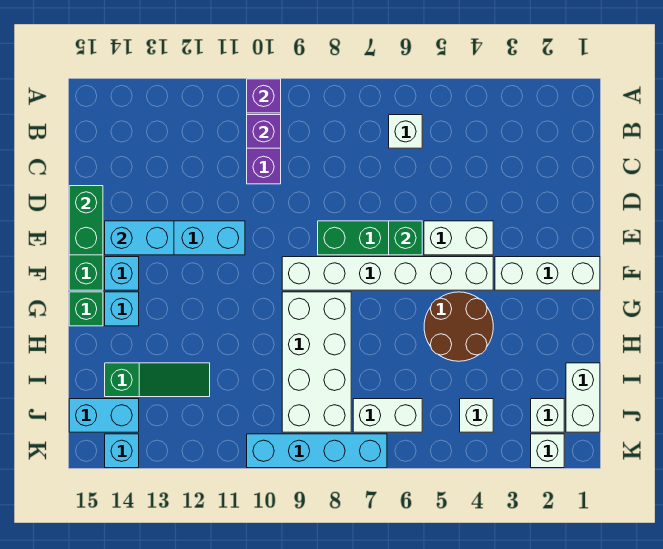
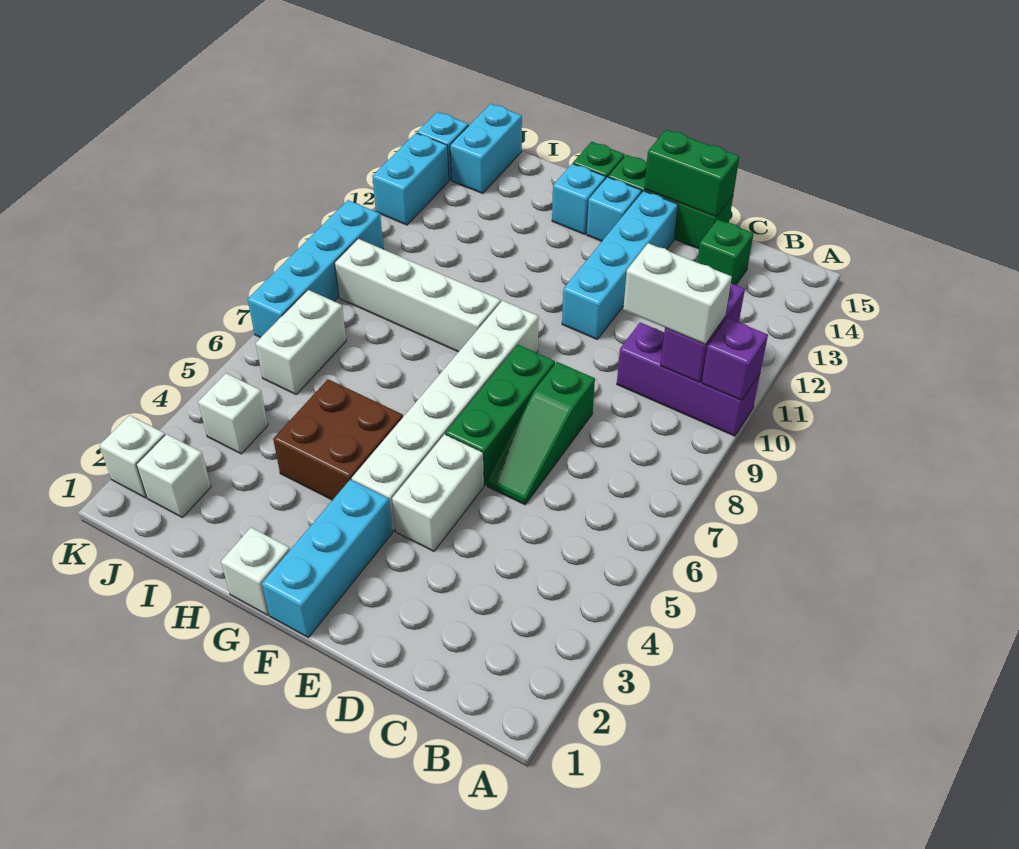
white 1x1 brick [389,115,422,148] -> white 1x1 brick moved to [221,527,290,615]
purple 1x1 brick [247,115,281,148] -> purple 1x2 brick [660,283,745,382]
green 1x1 brick [389,221,422,255] -> green 1x1 brick moved to [697,219,754,285]
cyan 1x2 brick [105,221,174,255] -> cyan 1x2 brick moved to [372,133,449,225]
white 1x3 brick [495,257,600,290] -> cyan 1x3 brick [262,480,393,637]
brown 2x2 round brick [424,292,493,361] -> brown 2x2 brick [273,379,403,500]
white 2x4 brick [282,292,351,432] -> white 1x4 brick [335,239,501,352]
white 1x2 brick [566,363,600,432] -> white 1x2 brick moved to [623,243,732,345]
green 1x3 slope [105,363,210,397] -> green 1x3 slope moved to [487,362,595,505]

